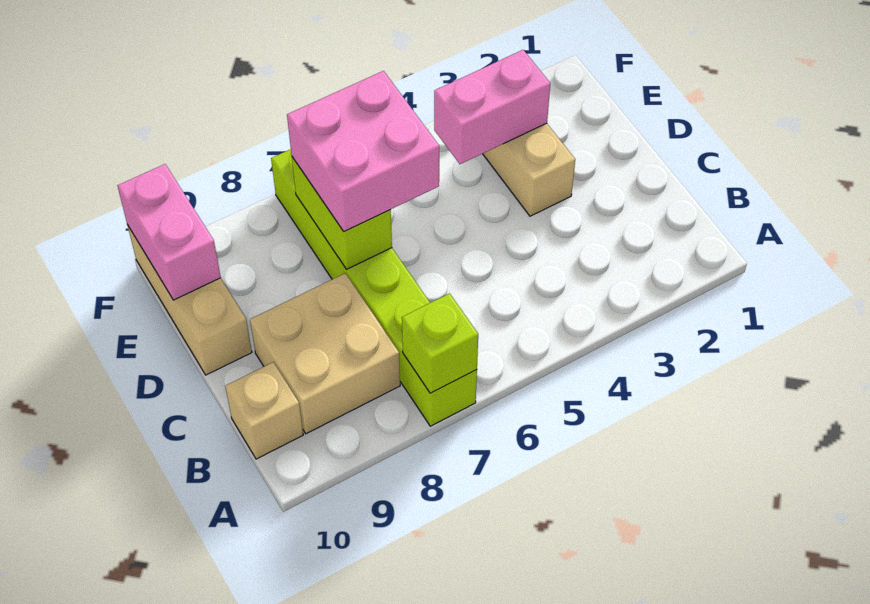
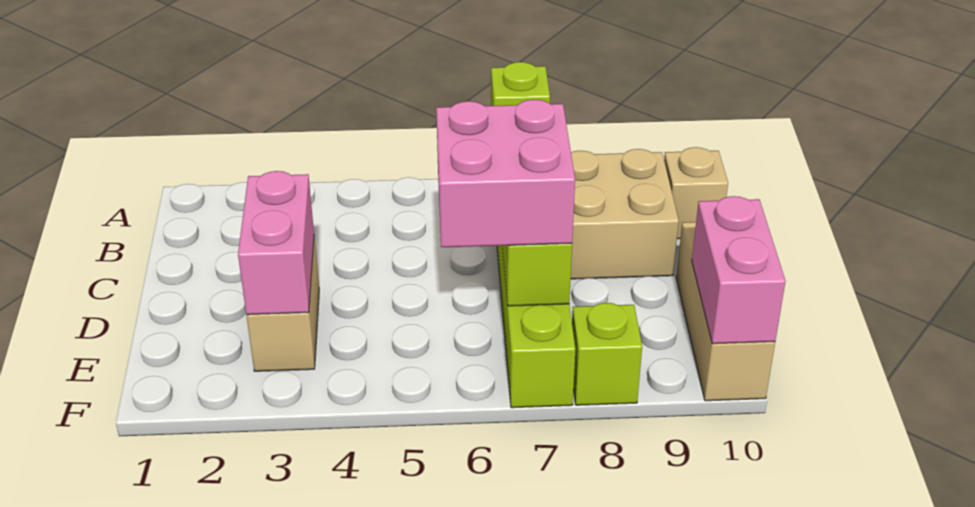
pink 1x2 brick [434,50,550,164] -> pink 1x2 brick turned to [238,171,314,315]
none -> lime 1x1 brick [572,303,642,405]

